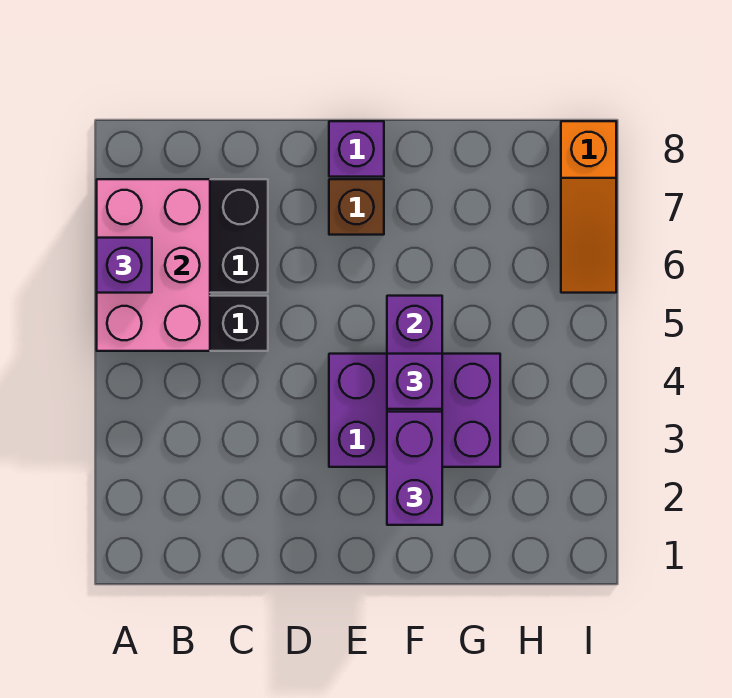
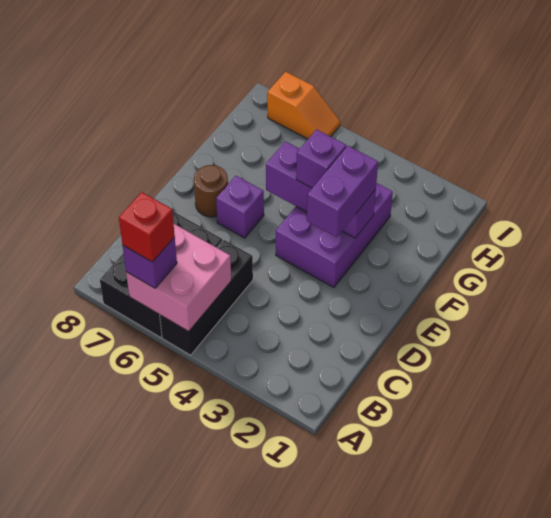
pink 2x3 brick [97,179,210,351] -> pink 2x2 brick [126,224,231,331]
none -> red 1x1 brick [119,192,175,262]
brown 1x1 brick [329,179,384,235] -> brown 1x1 round brick [194,165,228,217]
purple 1x1 brick [329,121,384,177] -> purple 1x1 brick moved to [216,176,264,238]
purple 1x2 brick [387,412,442,525] -> purple 1x2 brick turned to [307,146,378,237]
orange 1x3 slope [561,121,616,293] -> orange 1x2 slope [267,72,340,139]

